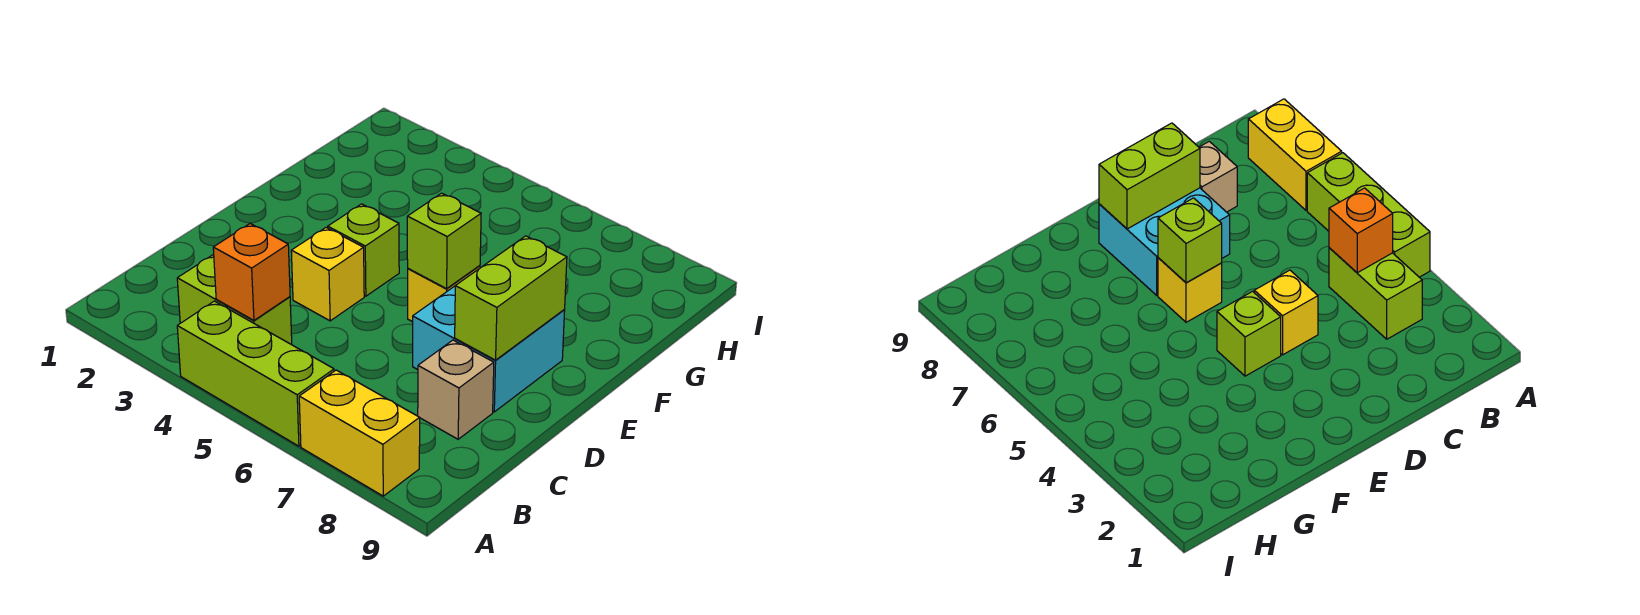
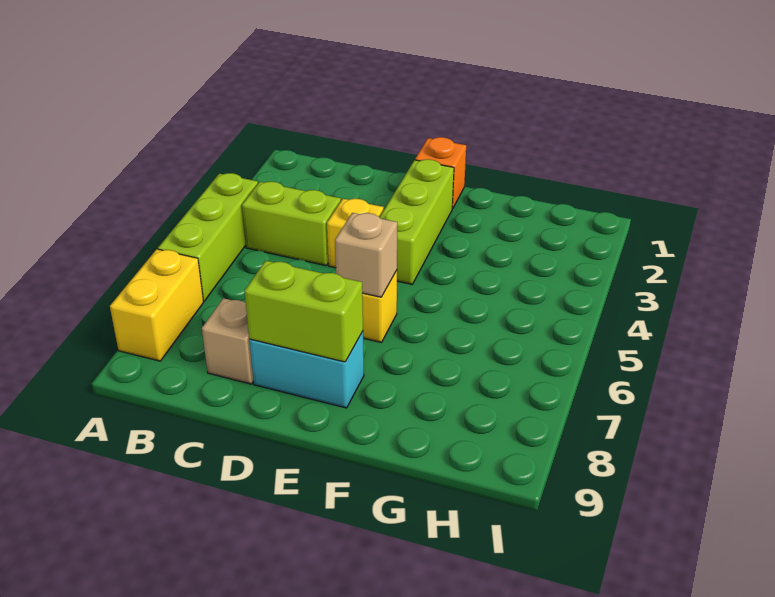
lime 1x2 brick [177,254,292,345] -> lime 1x2 brick turned to [242,182,341,266]
orange 1x1 brick [213,224,290,320] -> orange 1x1 brick moved to [415,137,466,209]
cyan 2x2 brick [413,286,565,412] -> cyan 1x2 brick [249,332,364,408]
lime 1x1 brick [328,204,399,296] -> lime 1x3 brick [379,159,454,284]
lime 1x1 brick [407,193,481,289] -> tan 1x1 brick [335,213,397,297]

